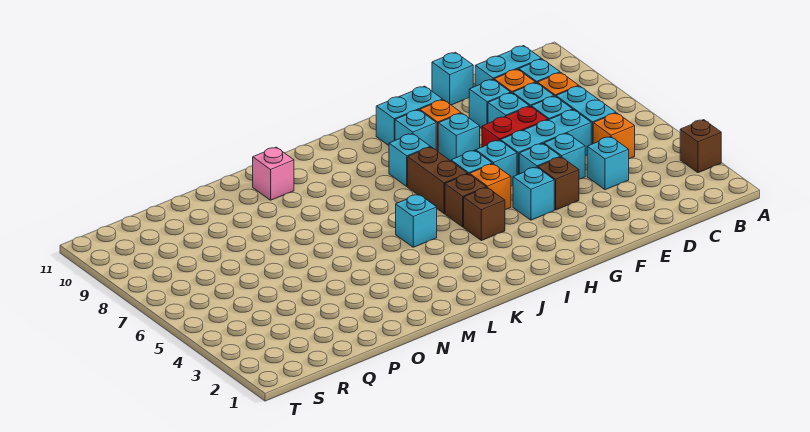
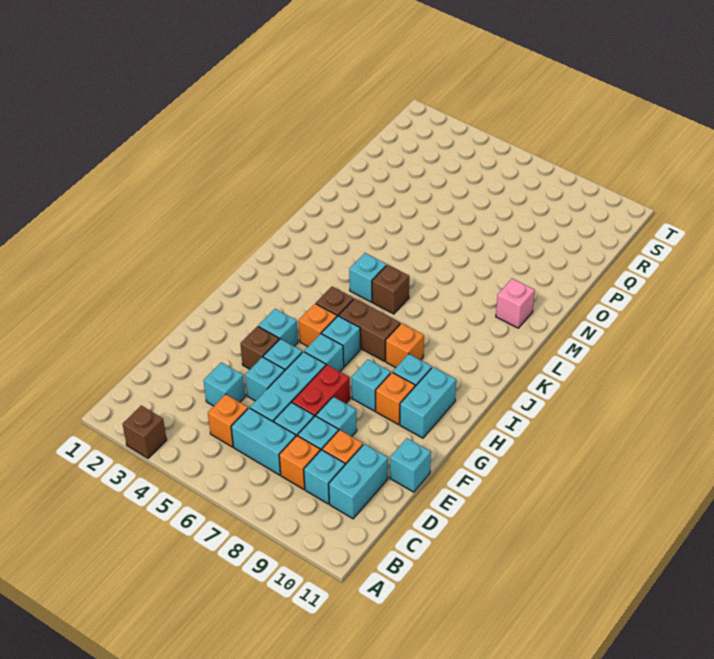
cyan 1x1 brick [469,79,511,129] -> none
brown 1x1 brick [464,187,505,241] -> brown 1x1 brick moved to [372,265,409,314]
cyan 1x1 brick [389,134,430,186] -> orange 1x1 brick [386,323,424,368]

